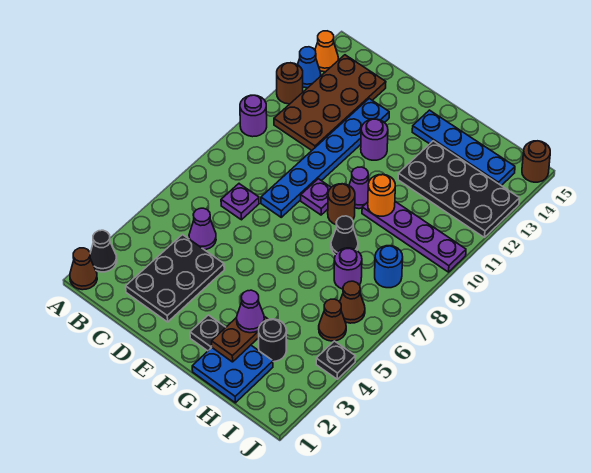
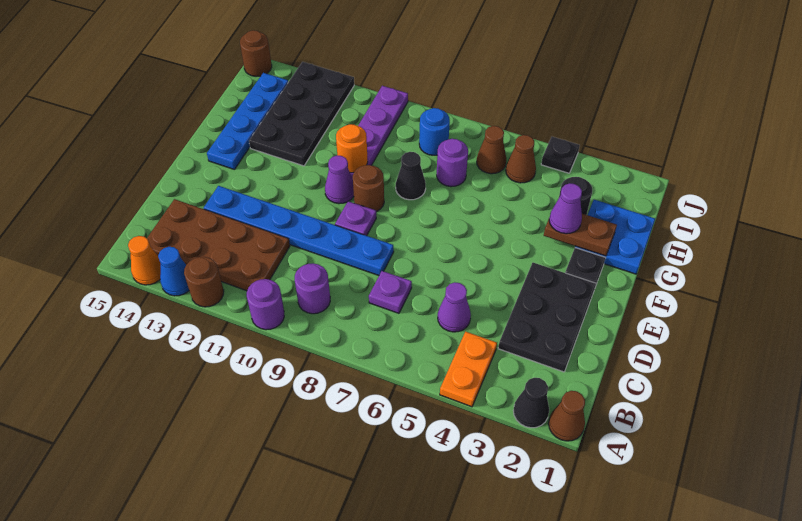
none -> orange 1x2 plate [440,332,497,407]
black 2x3 plate [126,235,224,322] -> black 2x3 plate turned to [498,263,596,372]
purple 1x1 round brick [361,119,388,160] -> purple 1x1 round brick moved to [295,263,330,314]

